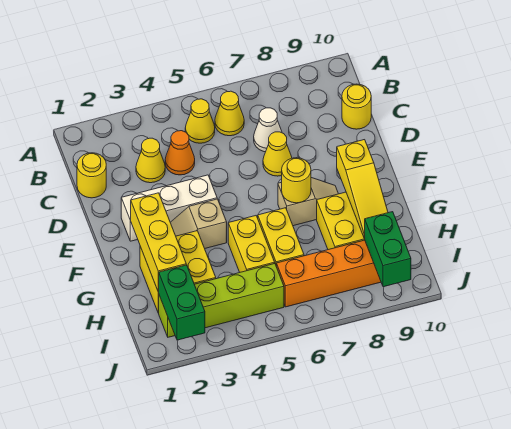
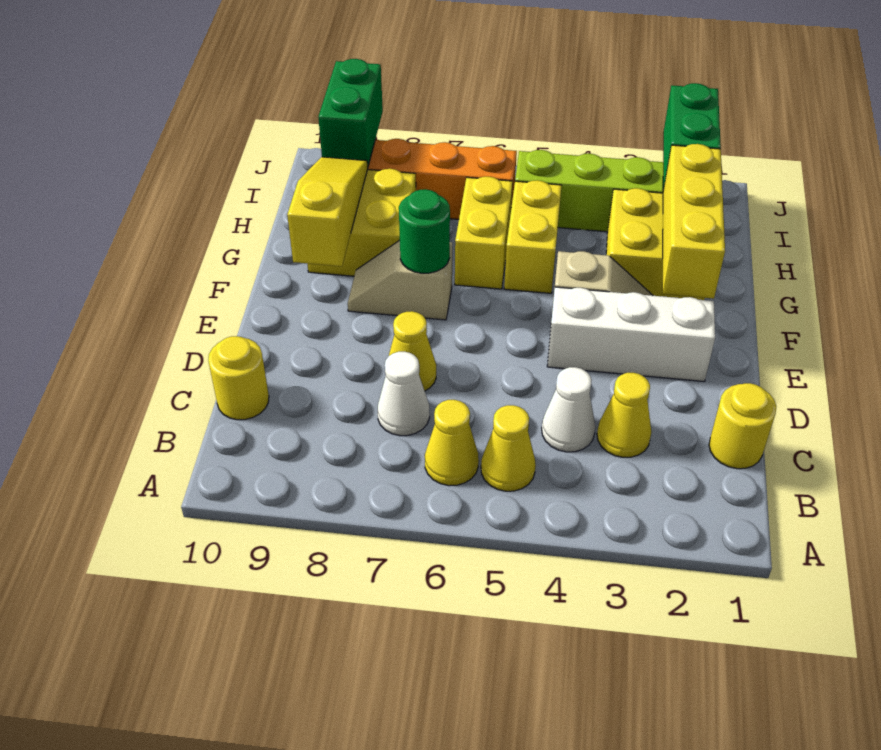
orange 1x1 cone [165,131,195,175] -> white 1x1 cone [542,367,595,452]
yellow 1x1 round brick [282,158,311,203] -> green 1x1 round brick [399,189,450,273]

